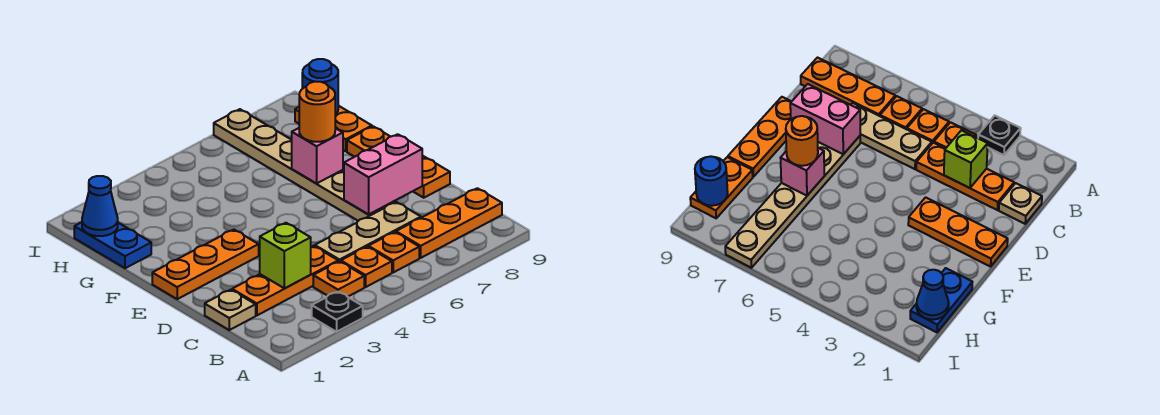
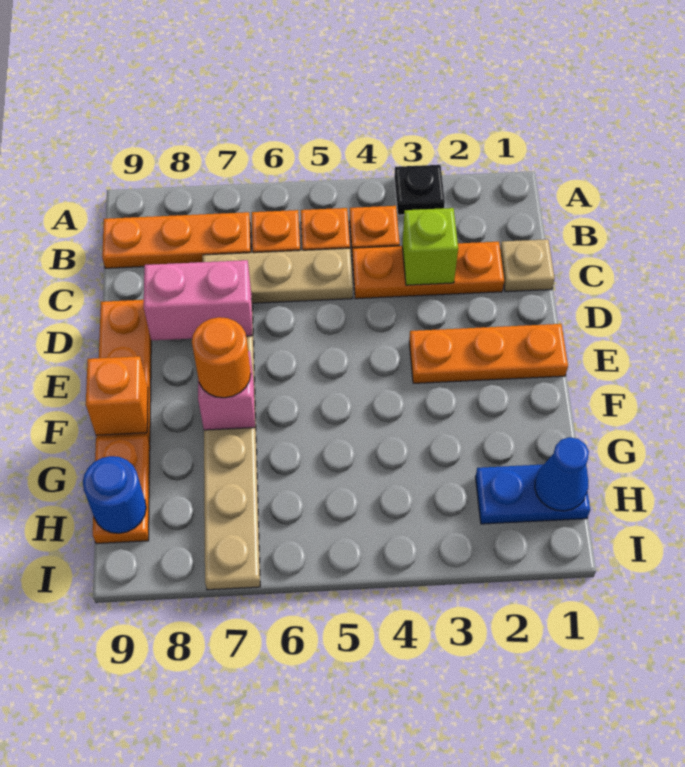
none -> orange 1x1 brick [86,356,148,435]
blue 1x2 plate [74,222,151,268] -> blue 1x2 plate turned to [476,464,590,524]

